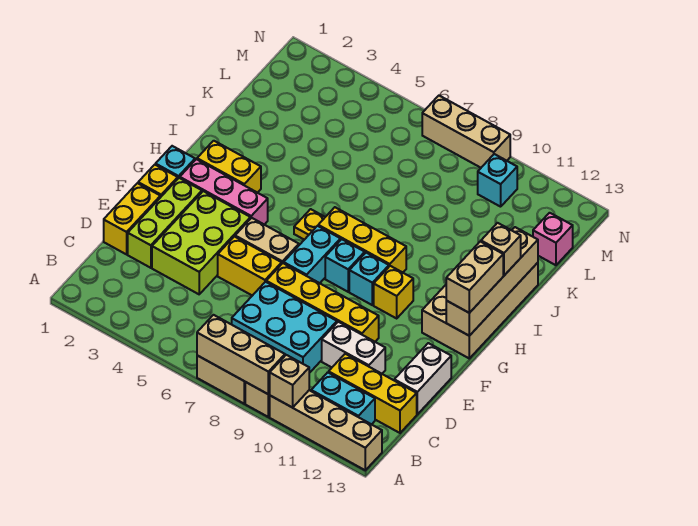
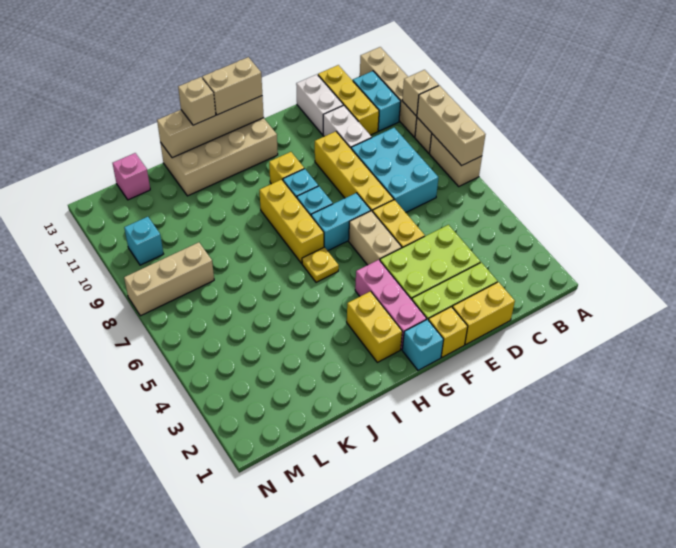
white 1x2 brick [394,343,451,414] -> white 1x2 brick turned to [296,74,343,135]
tan 1x3 brick [422,96,510,168] -> tan 1x3 brick turned to [124,242,214,316]

